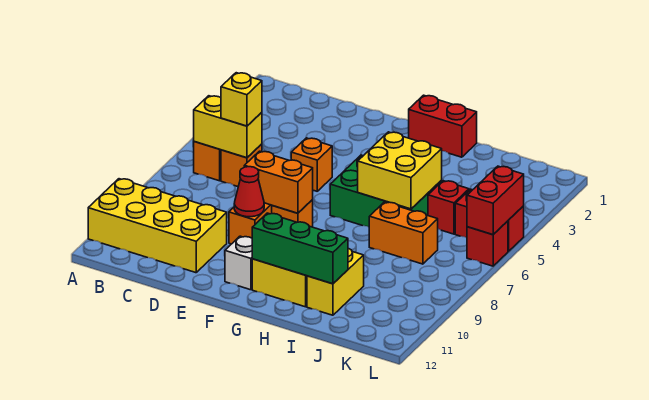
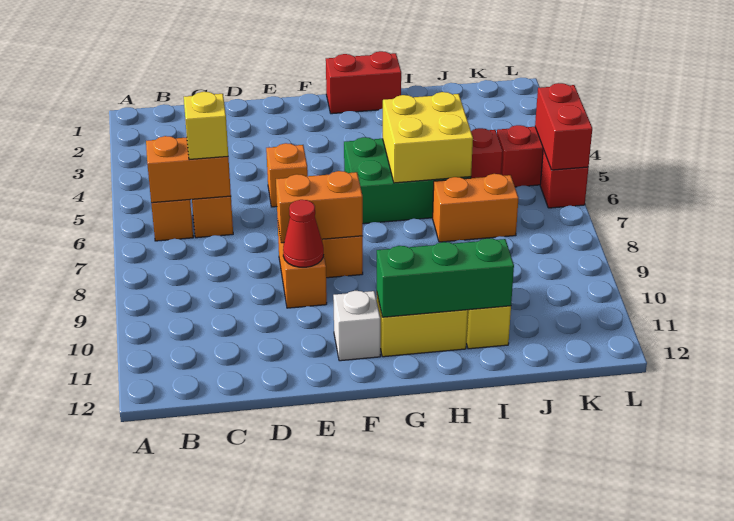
yellow 2x4 brick [88,179,227,273] -> none
yellow 1x2 brick [194,96,262,158] -> orange 1x2 brick [146,136,231,203]

